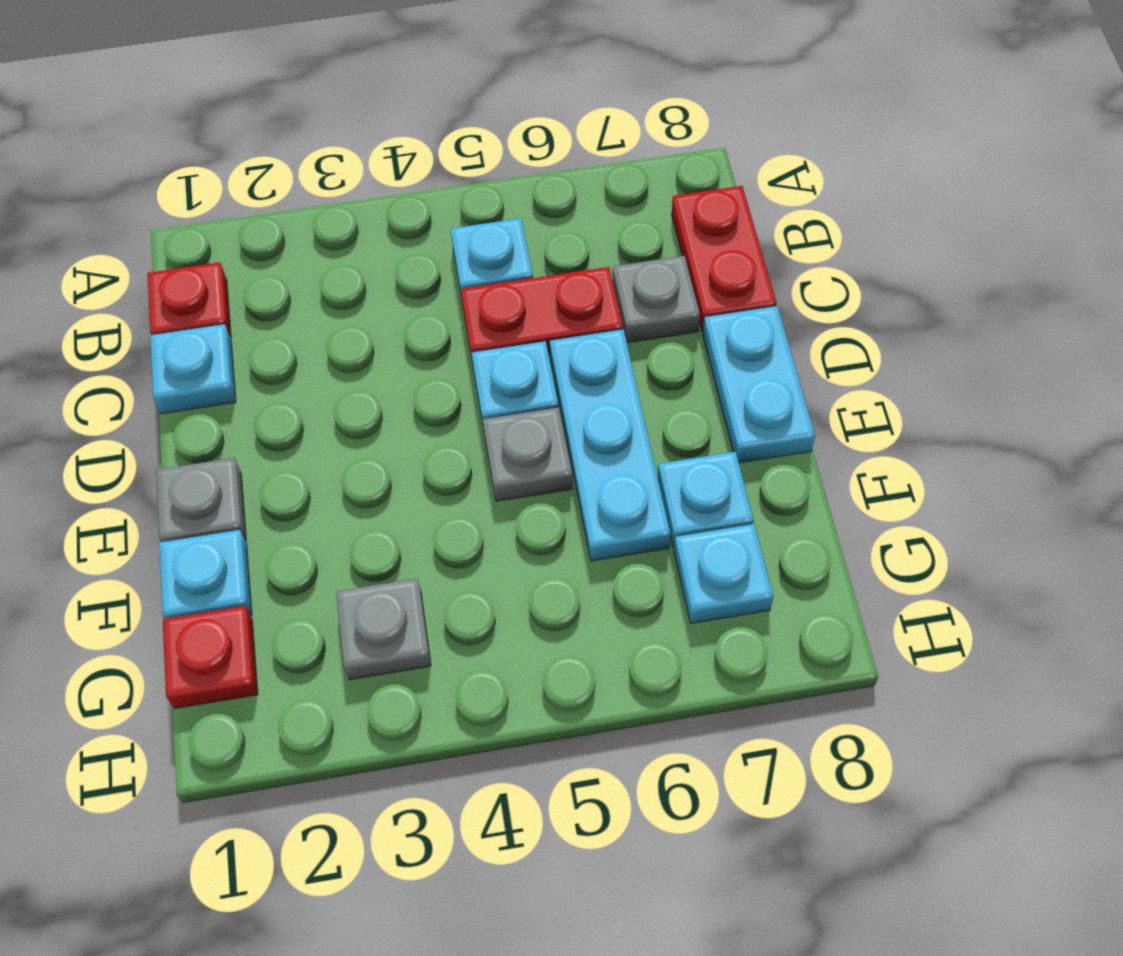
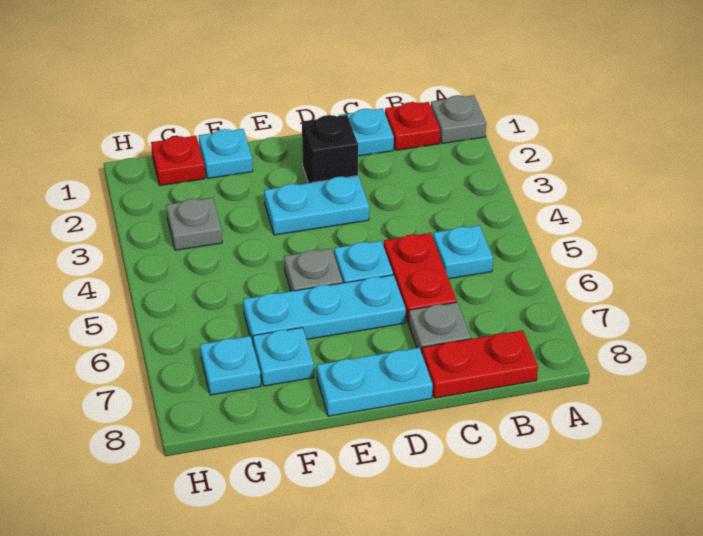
none -> black 1x1 brick [302,115,358,183]
none -> cyan 1x2 plate [264,176,369,235]
grey 1x1 plate [156,458,246,542] -> grey 1x1 plate moved to [431,95,486,143]

